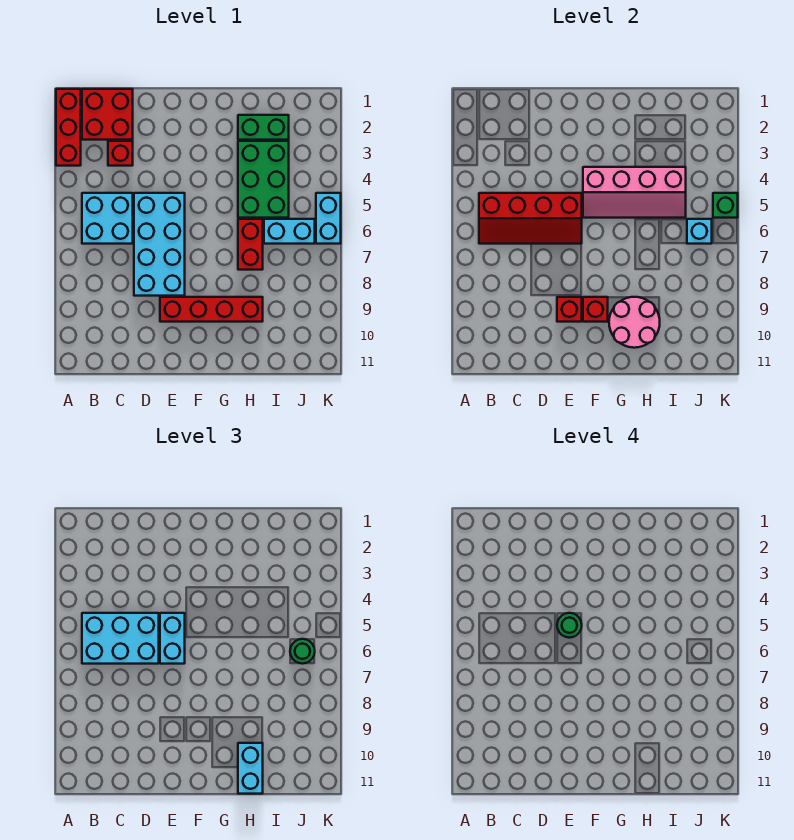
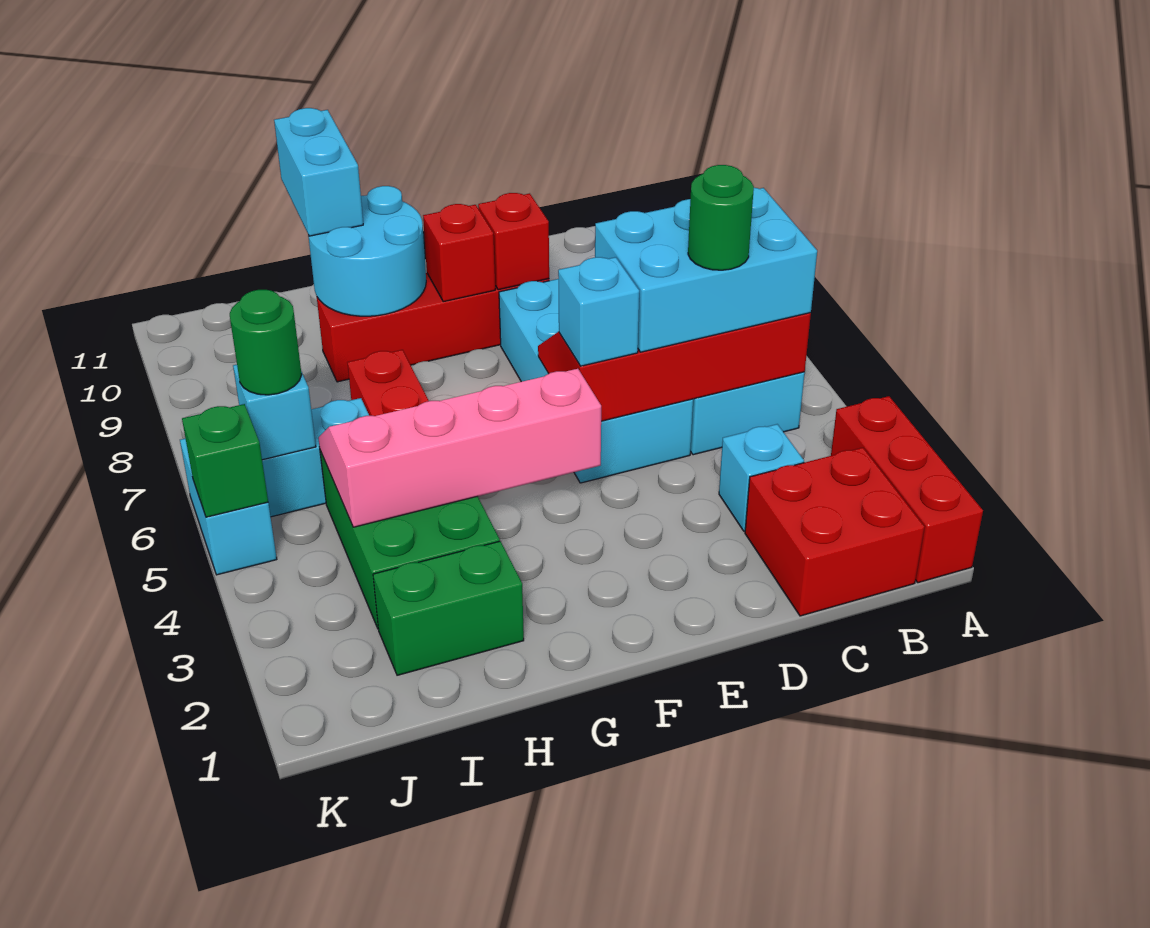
red 1x1 brick [108,141,133,166] -> cyan 1x1 brick [719,424,804,531]
cyan 1x2 brick [160,613,185,664] -> cyan 1x1 brick [558,257,639,366]
green 1x1 round brick [557,613,582,638] -> green 1x1 round brick moved to [688,165,754,270]
pink 2x2 round brick [609,297,660,348] -> cyan 2x2 round brick [308,186,426,316]

